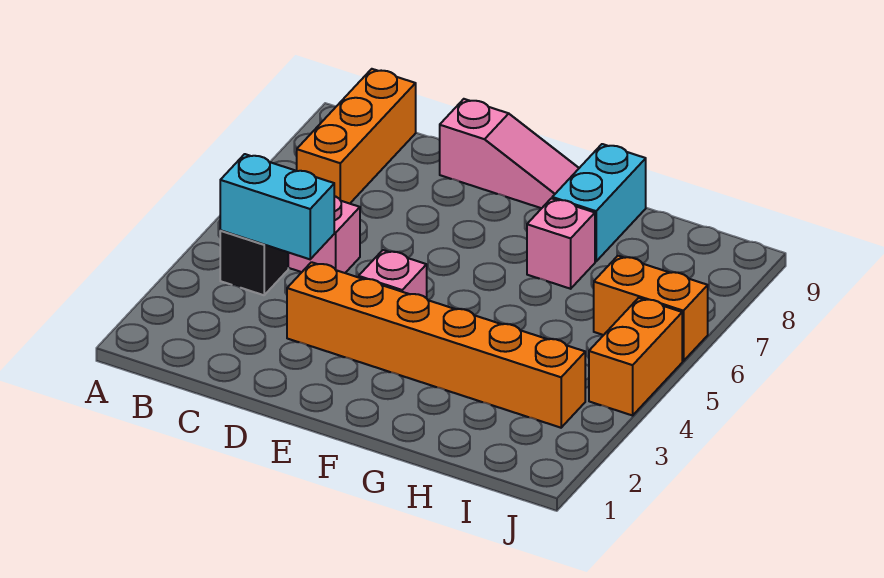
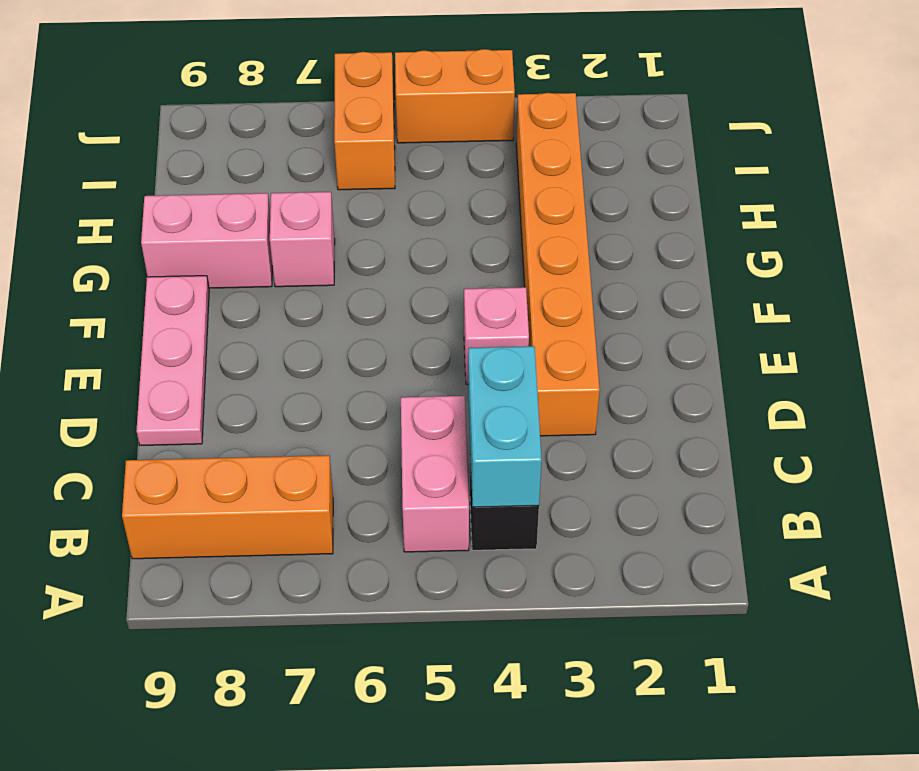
pink 1x3 slope [440,99,579,208] -> pink 1x3 plate [136,276,209,445]
cyan 1x2 brick [552,144,646,261] -> pink 1x2 brick [141,193,272,288]

